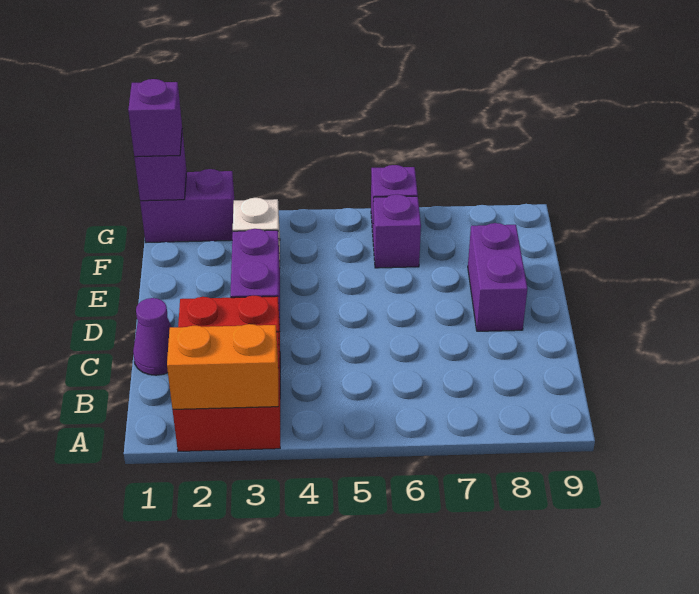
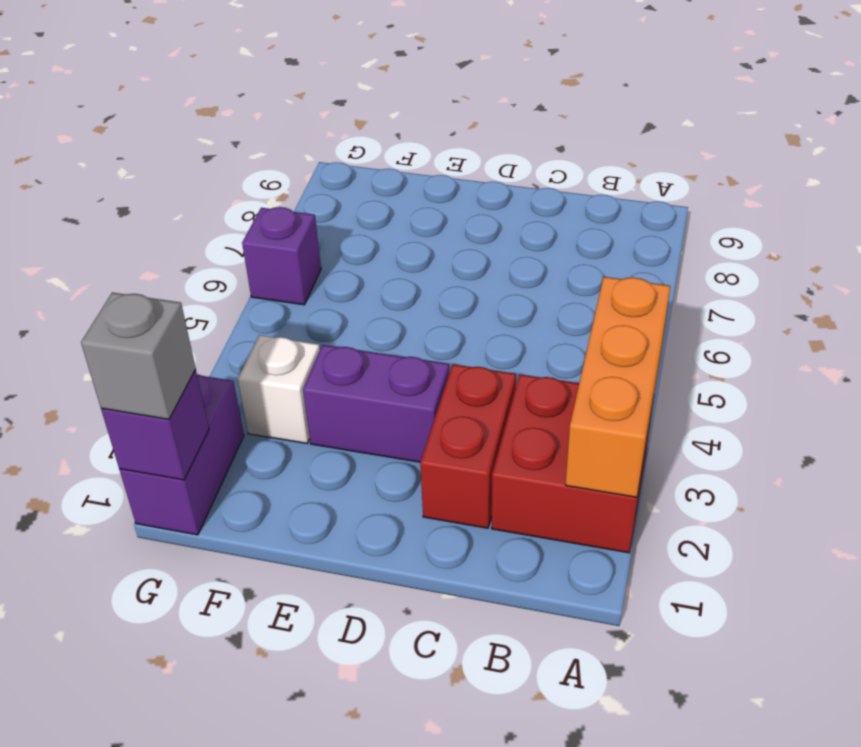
orange 1x2 brick [167,324,278,409] -> orange 1x3 brick [566,277,670,497]
purple 1x1 cone [133,298,171,375] -> none
purple 1x2 brick [468,223,527,331] -> none
purple 1x1 brick [373,194,421,268] -> none
purple 1x1 brick [128,79,182,157] -> grey 1x1 brick [81,292,196,420]

